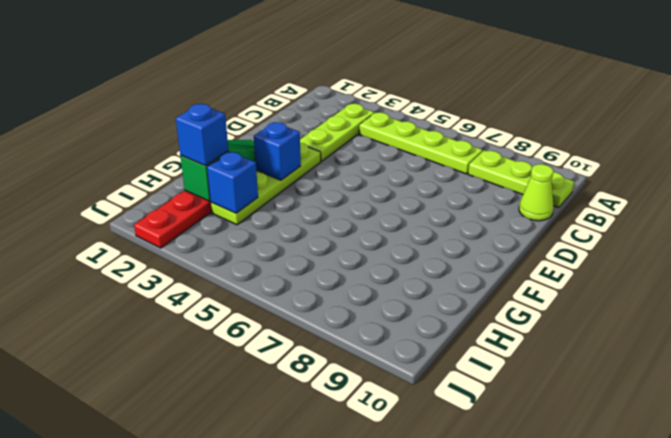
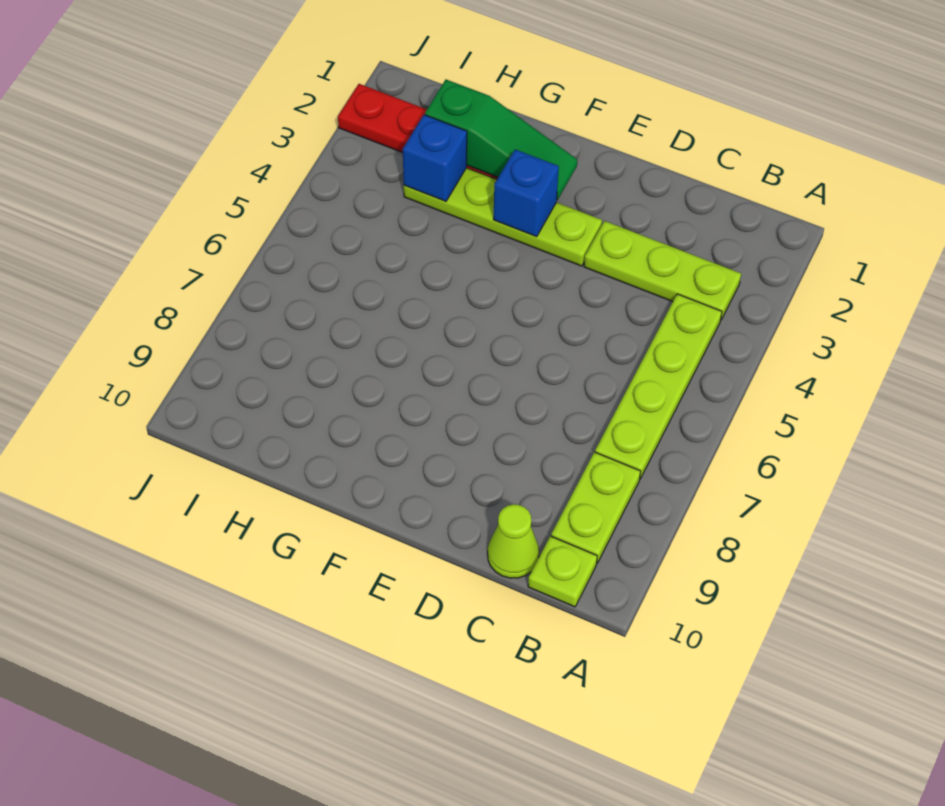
blue 1x1 brick [176,104,228,166] -> none

